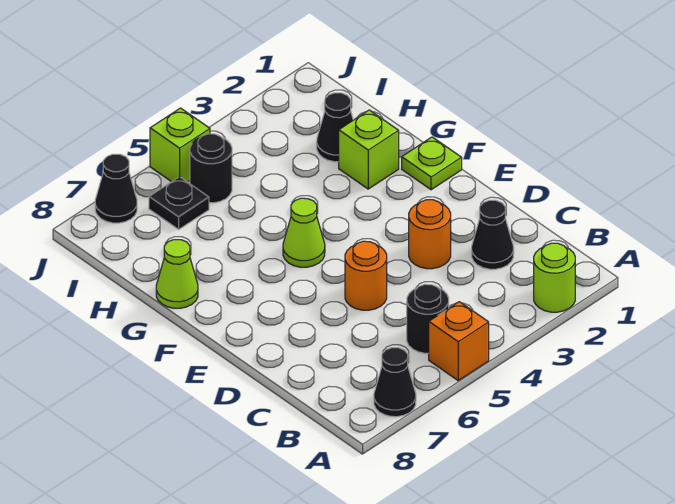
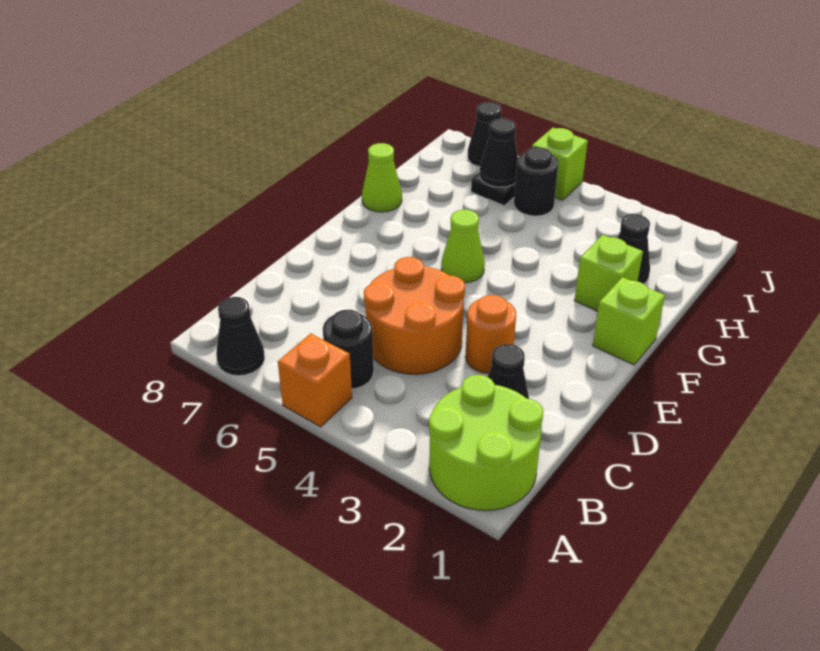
lime 1x1 round brick [534,243,575,312] -> lime 2x2 round brick [429,375,543,511]
orange 1x1 round brick [345,241,387,310] -> orange 2x2 round brick [364,257,465,374]
lime 1x1 plate [402,137,462,190] -> lime 1x1 brick [593,277,665,365]
none -> black 1x1 cone [479,118,518,187]

